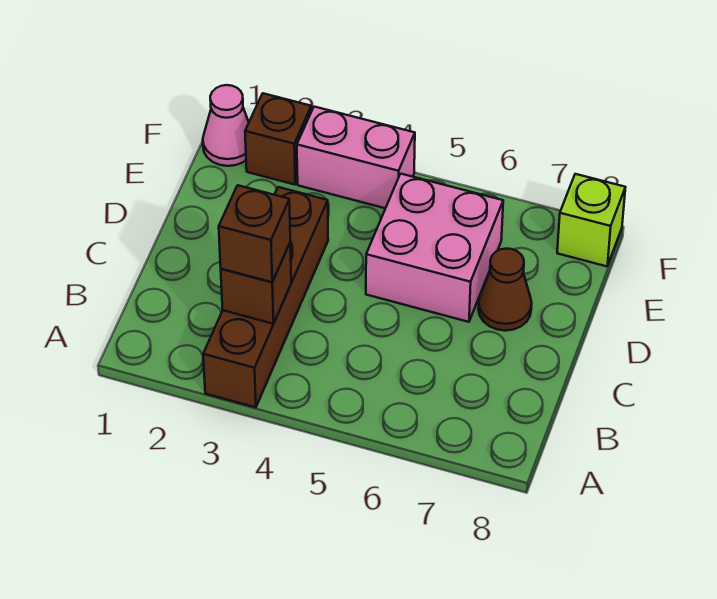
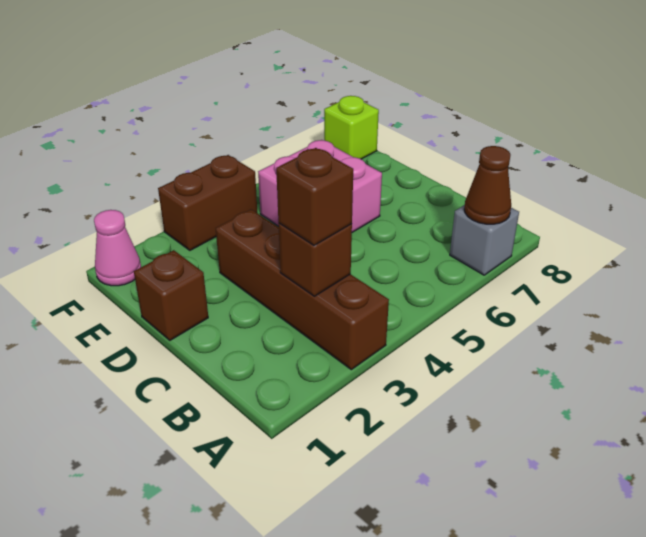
none -> grey 1x1 brick [450,205,519,275]
brown 1x1 cone [478,249,532,331] -> brown 1x1 cone moved to [464,146,511,224]
brown 1x1 brick [245,93,311,185] -> brown 1x1 brick moved to [134,250,208,340]
pink 1x2 brick [297,107,415,208] -> brown 1x2 brick [158,155,257,250]

